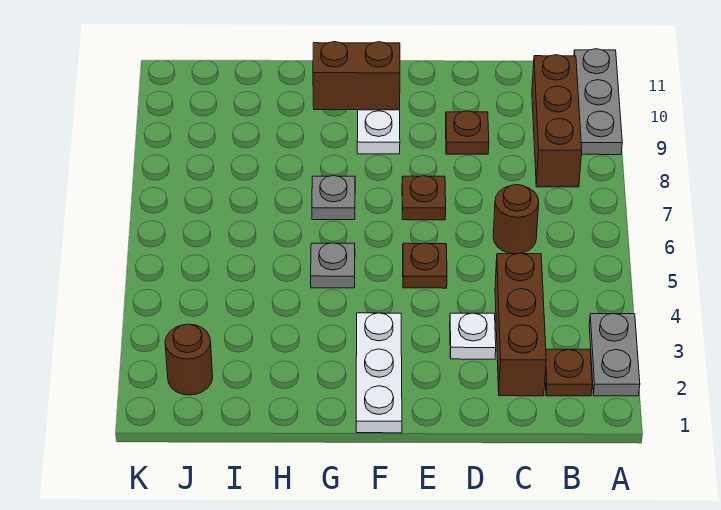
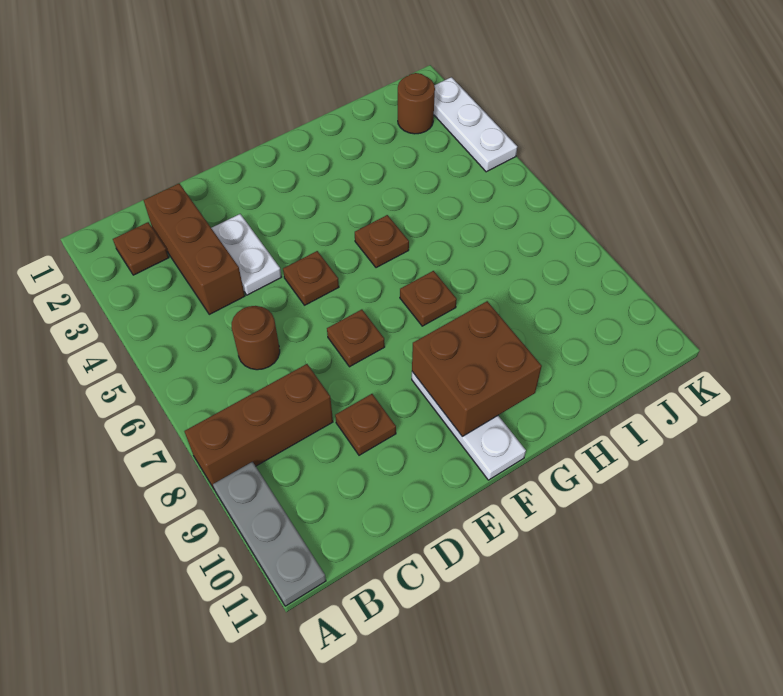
grey 1x2 plate [589,314,640,396] -> none
brown 1x3 brick [532,55,582,187] -> brown 1x3 brick turned to [184,364,333,490]
white 1x1 plate [450,313,496,359] -> white 1x2 plate [211,214,281,295]
white 1x3 plate [356,313,402,433] -> white 1x3 plate moved to [434,77,517,172]
brown 1x2 brick [313,42,400,110] -> brown 2x2 brick [412,301,542,436]
grey 1x1 plate [311,243,355,288] -> brown 1x1 plate [355,215,409,268]
grey 1x1 plate [312,176,355,220] -> brown 1x1 plate [400,271,457,326]

